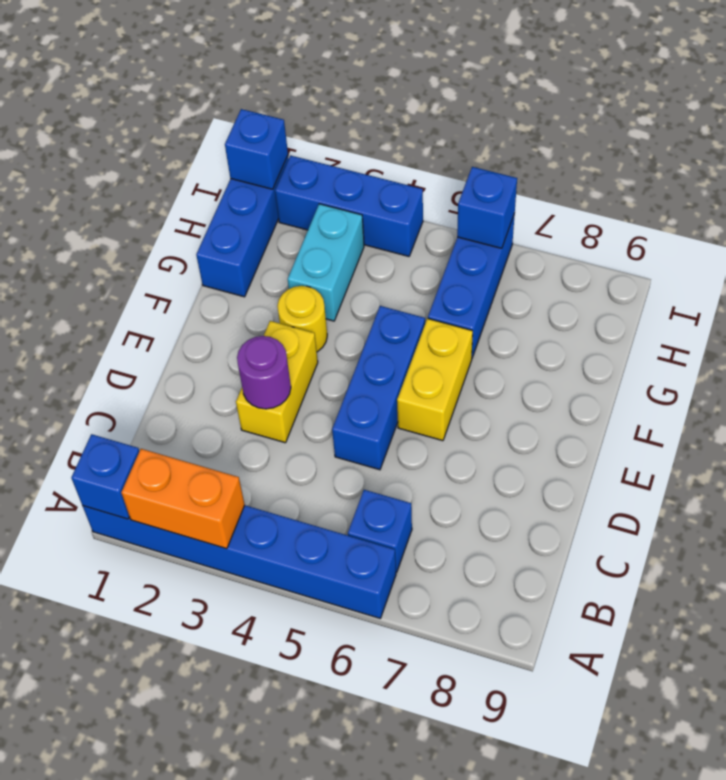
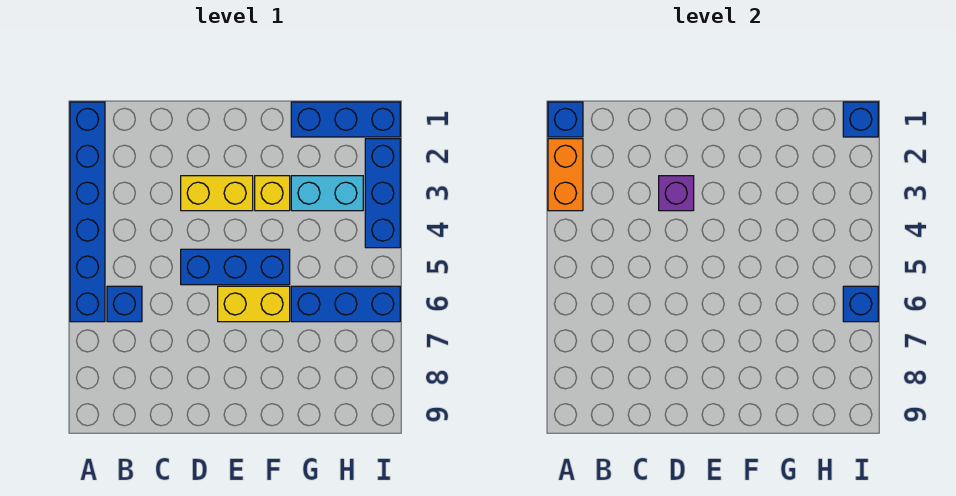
purple 1x1 round brick [237,336,291,409] -> purple 1x1 brick [659,176,694,211]
yellow 1x1 round brick [277,286,327,352] -> yellow 1x1 brick [255,176,290,211]

